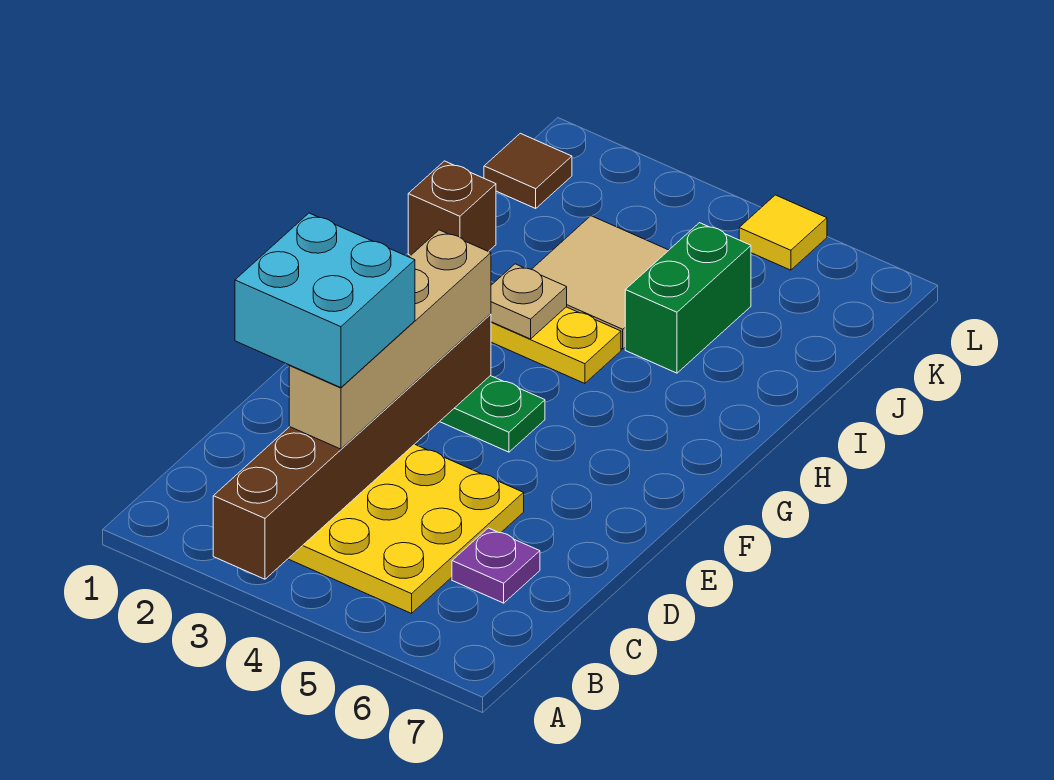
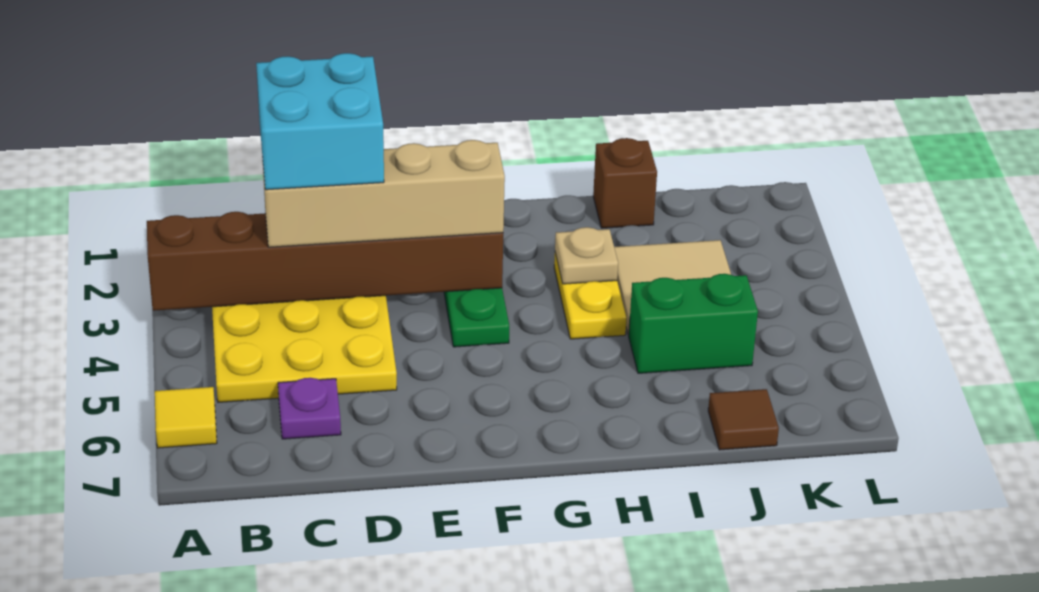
brown 1x1 tile [484,133,572,208] -> brown 1x1 tile moved to [708,389,779,450]
yellow 1x1 tile [739,195,827,270] -> yellow 1x1 tile moved to [155,387,217,448]

